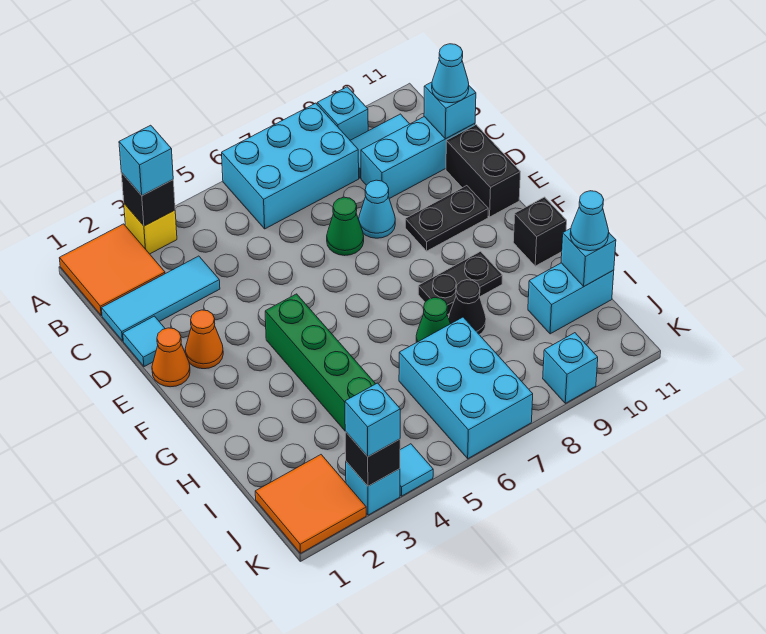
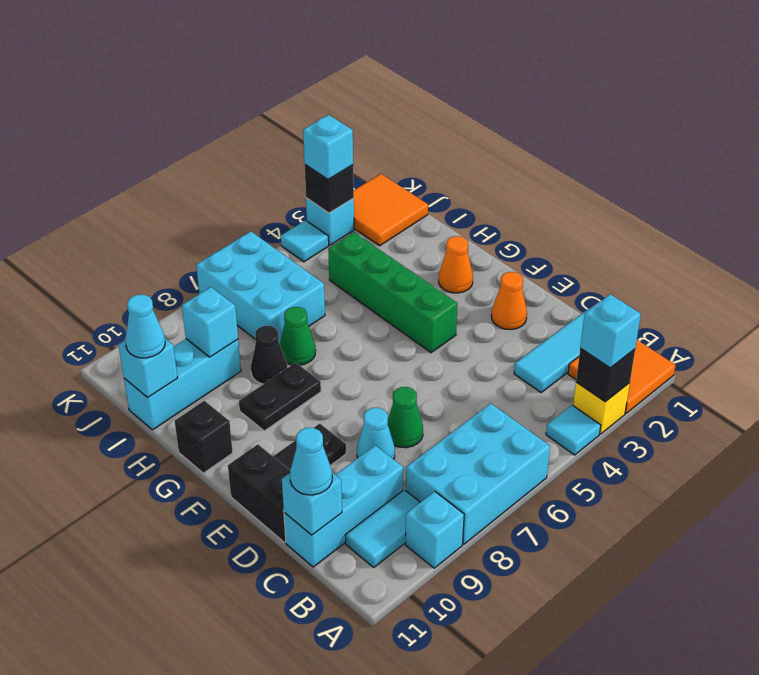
cyan 1x1 tile [123,316,165,367] -> cyan 1x1 tile moved to [546,405,601,455]
orange 1x1 cone [152,328,190,387] -> orange 1x1 cone moved to [439,236,473,293]
cyan 1x2 brick [528,263,614,334] -> cyan 1x3 brick [124,339,241,430]
cyan 1x1 brick [543,333,598,403] -> cyan 1x1 brick moved to [182,287,238,357]

